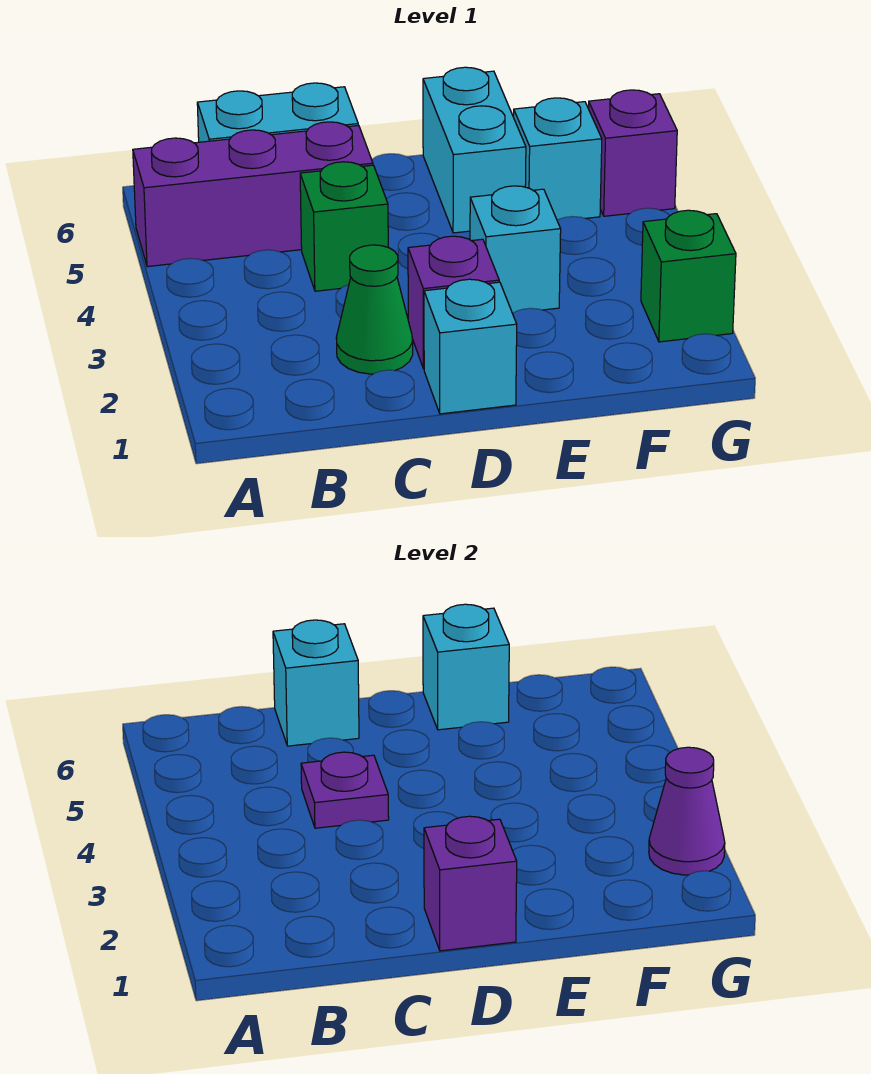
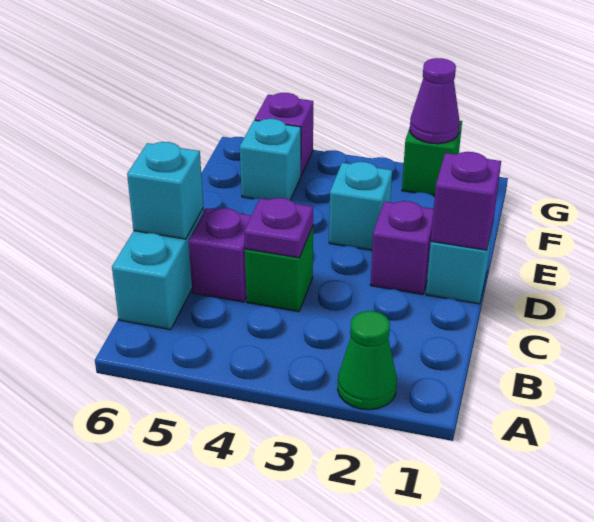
purple 1x3 brick [133,122,373,267] -> purple 1x1 brick [189,208,251,302]
green 1x1 cone [336,245,413,374] -> green 1x1 cone moved to [338,311,397,410]
cyan 1x2 brick [423,67,526,233] -> none
cyan 1x1 brick [423,604,509,730] -> none

